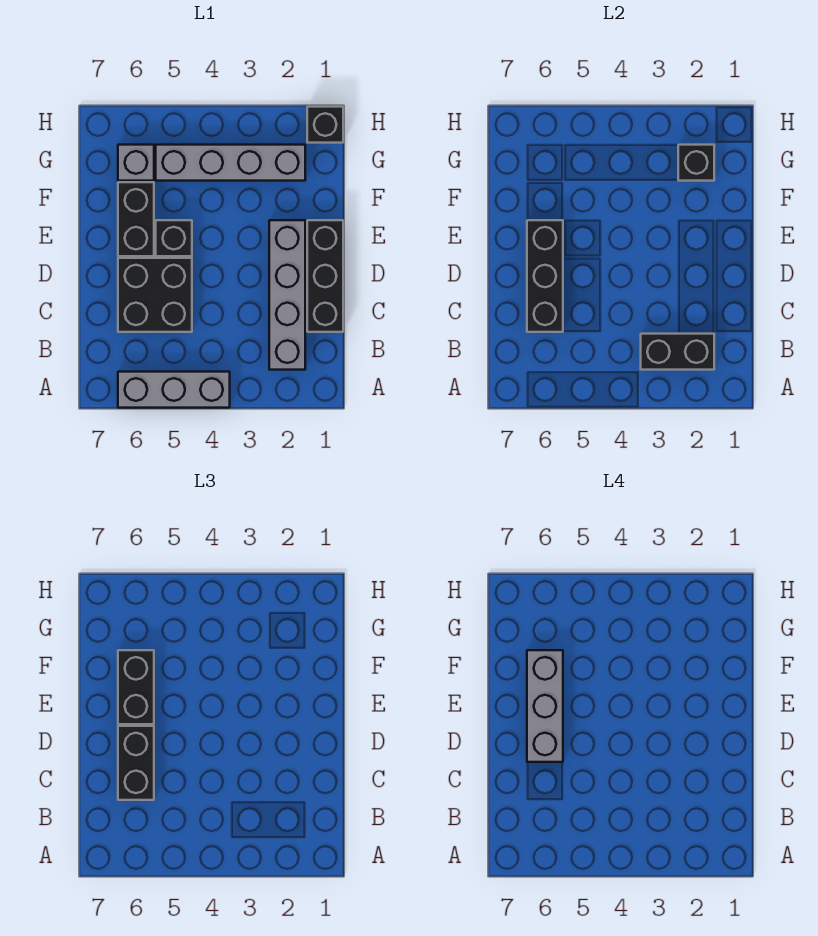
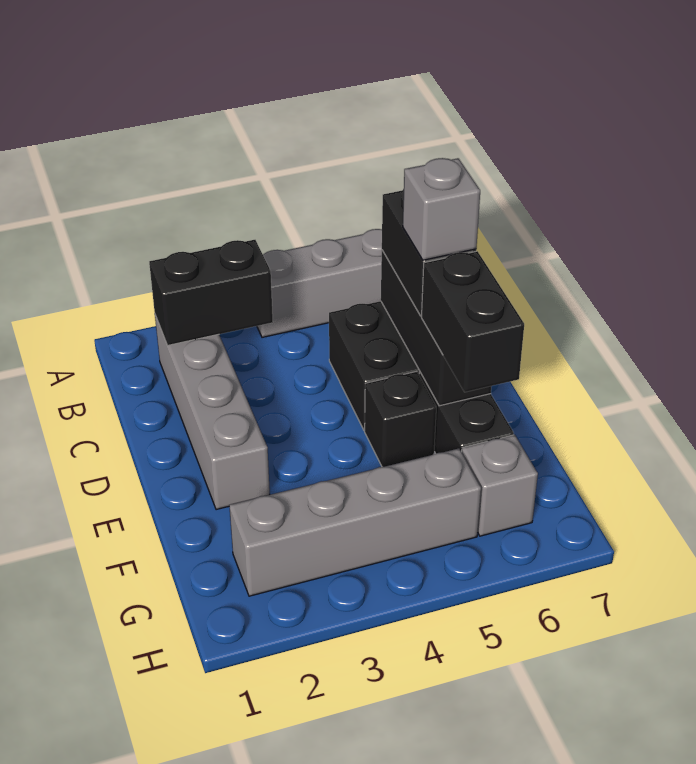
black 1x3 brick [307,220,343,332] -> none
grey 1x3 brick [527,650,563,762] -> grey 1x1 brick [403,158,480,260]
black 1x1 brick [678,145,714,181] -> none
black 1x1 brick [307,107,343,143] -> none

